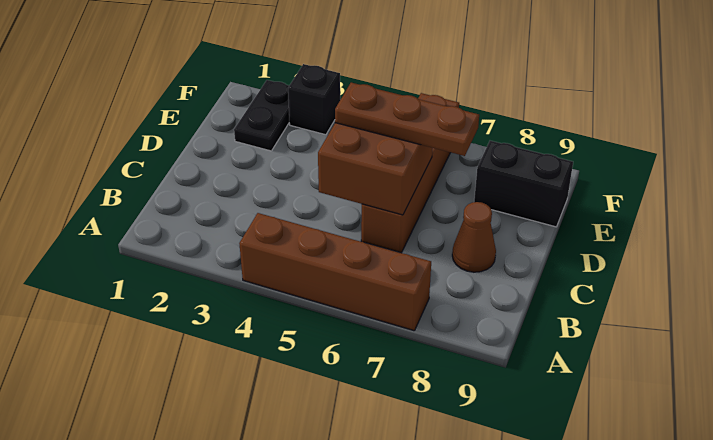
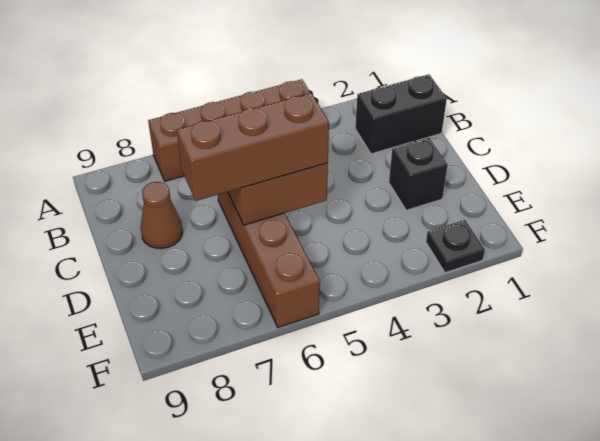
brown 1x3 plate [335,83,479,156] -> brown 1x3 brick [177,93,329,201]
black 1x2 plate [234,80,289,151] -> black 1x1 plate [426,220,485,273]
black 1x2 brick [474,141,573,227] -> black 1x2 brick moved to [355,74,447,154]
black 1x1 brick [288,64,340,135] -> black 1x1 brick moved to [389,137,448,210]

